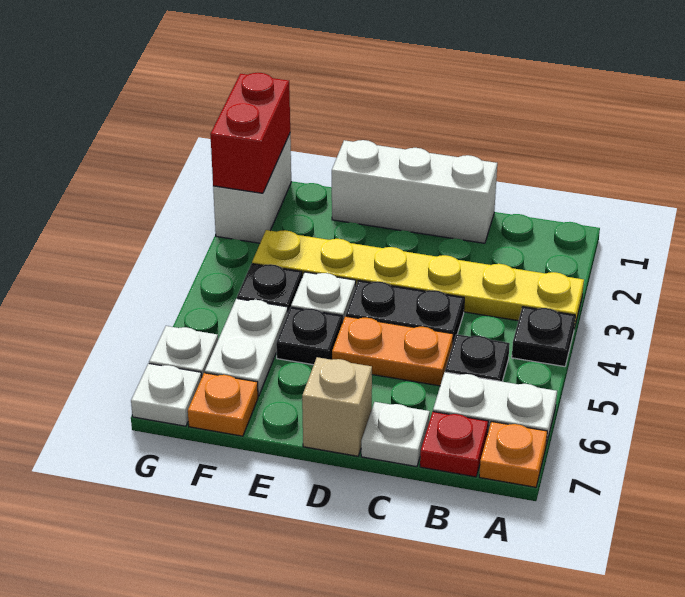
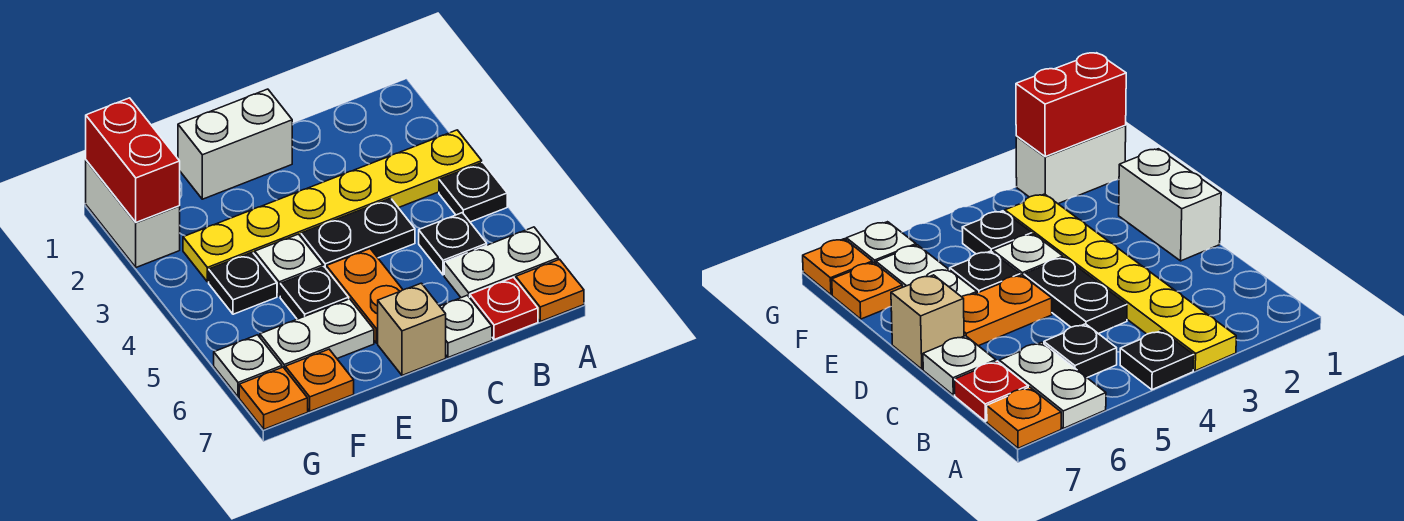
white 1x3 brick [332,140,497,243] -> white 1x2 brick [178,89,292,199]
orange 1x2 plate [332,316,453,386] -> orange 1x2 plate turned to [326,249,403,343]
white 1x2 plate [205,299,288,396] -> white 1x2 plate turned to [260,299,374,369]
white 1x1 plate [131,363,202,426] -> orange 1x1 plate [239,367,308,429]

